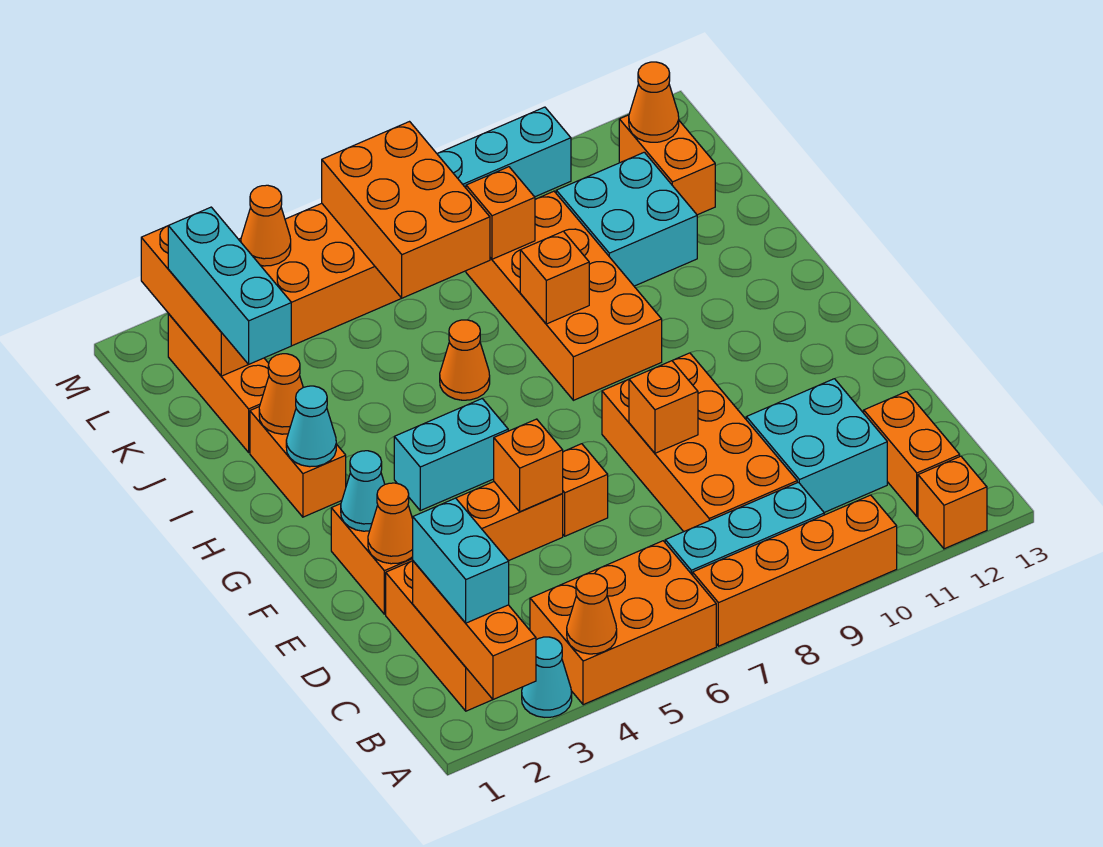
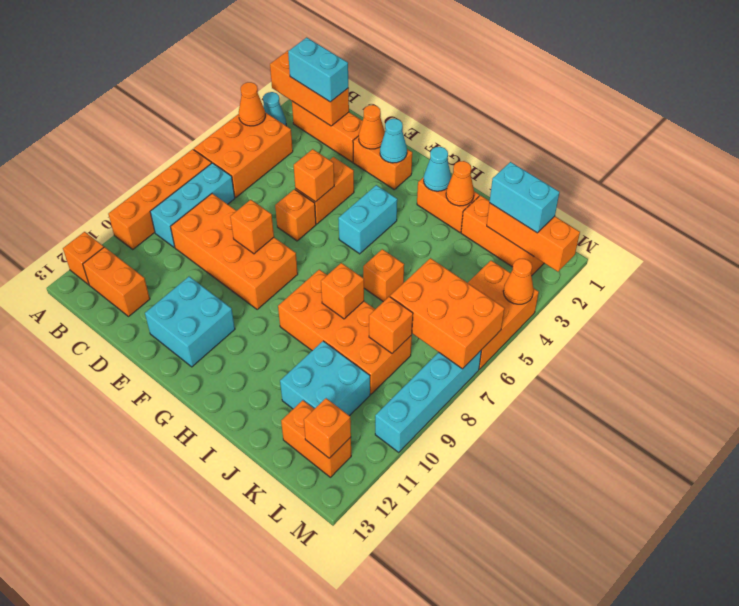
cyan 2x2 brick [746,379,887,512] -> cyan 2x2 brick moved to [145,277,235,367]
orange 1x1 cone [440,320,490,400] -> orange 1x1 brick [363,249,404,302]
cyan 1x3 brick [168,207,291,364] -> cyan 1x2 brick [489,162,560,233]
orange 1x1 cone [629,62,679,142] -> orange 1x1 brick [304,398,351,458]

